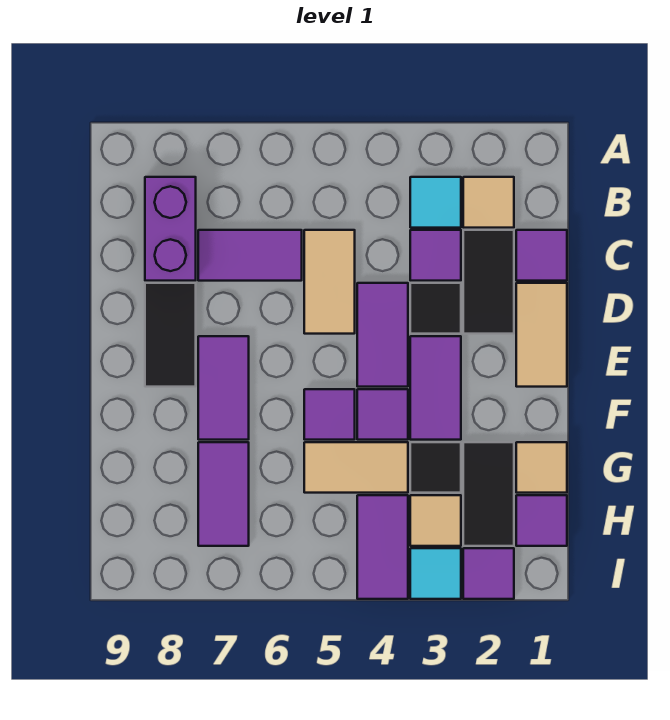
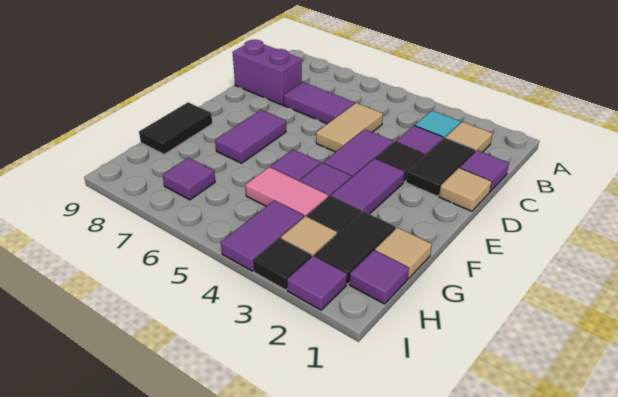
purple 1x2 brick [145,177,196,281] -> purple 1x2 brick turned to [233,40,302,105]
tan 1x2 tile [516,283,567,387] -> tan 1x1 tile [439,168,492,211]
black 1x2 tile [145,283,196,387] -> black 1x2 tile moved to [139,102,212,154]
tan 1x2 tile [304,442,408,493] -> pink 1x2 tile [245,167,329,217]
purple 1x2 tile [198,442,249,546] -> purple 1x1 tile [163,158,215,200]
cyan 1x1 tile [410,548,461,599] -> black 1x1 tile [253,238,312,290]

